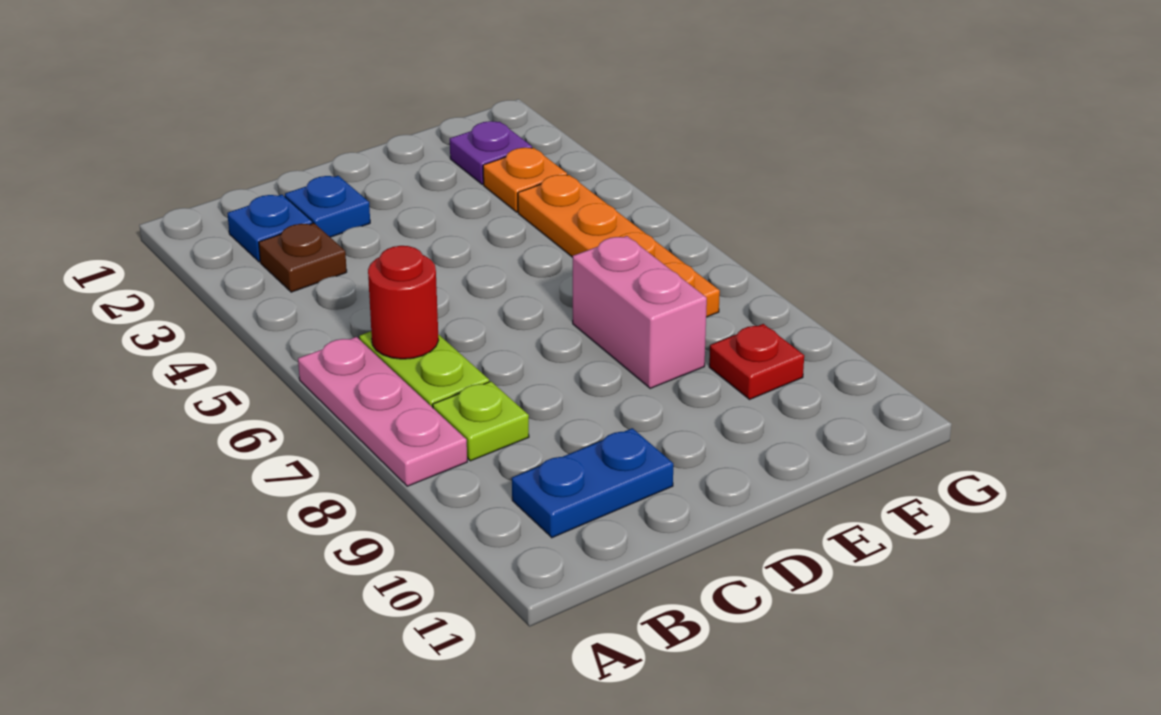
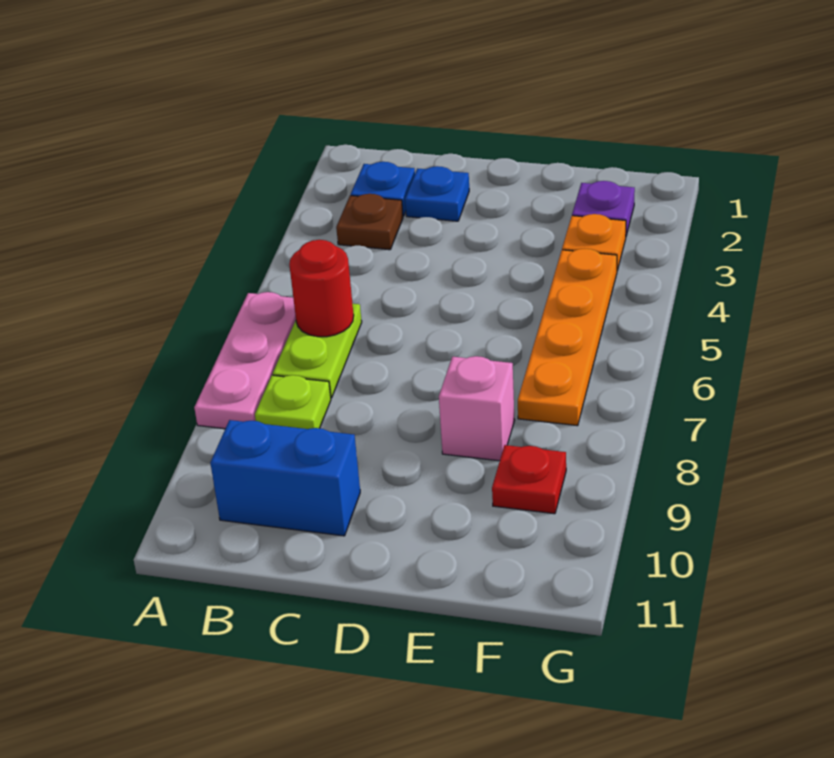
blue 1x2 plate [512,428,673,538] -> blue 1x2 brick [210,420,360,536]
pink 1x2 brick [573,236,707,389] -> pink 1x1 brick [439,356,515,461]

